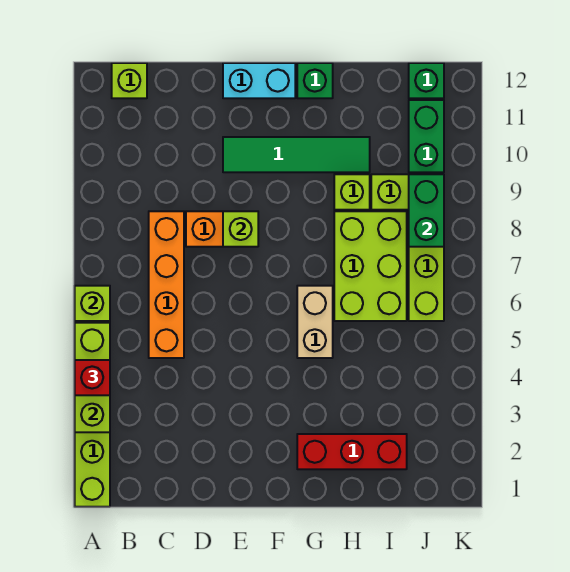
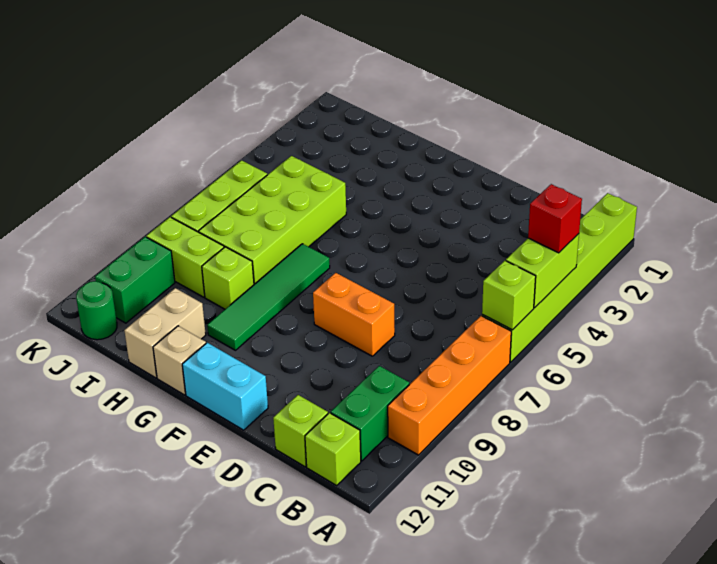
lime 1x3 brick [75,323,110,432] -> lime 1x2 brick [506,234,579,308]
orange 1x4 brick [149,211,184,358] -> orange 1x4 brick moved to [388,316,511,455]
lime 1x1 brick [223,211,258,247] -> lime 1x1 brick moved to [273,395,328,467]
green 1x4 tile [223,137,370,172] -> green 1x4 tile turned to [207,244,330,350]
red 1x3 brick [297,434,407,469] -> none
tan 1x2 brick [297,286,333,358] -> tan 1x2 brick moved to [124,288,206,378]
green 1x1 brick [297,63,333,98] -> tan 1x1 brick [153,326,206,395]
lime 2x3 brick [334,211,407,321] -> lime 2x4 brick [199,156,346,284]
green 1x2 brick [409,174,444,247] -> green 1x2 brick moved to [331,366,409,461]
green 1x1 brick [409,63,444,98] -> green 1x1 round brick [76,281,117,340]

